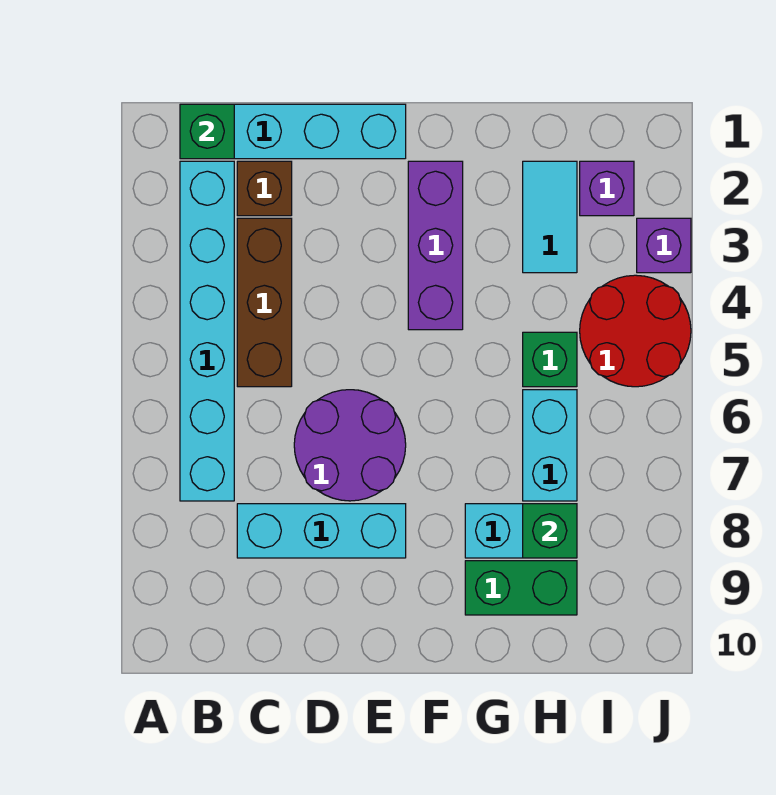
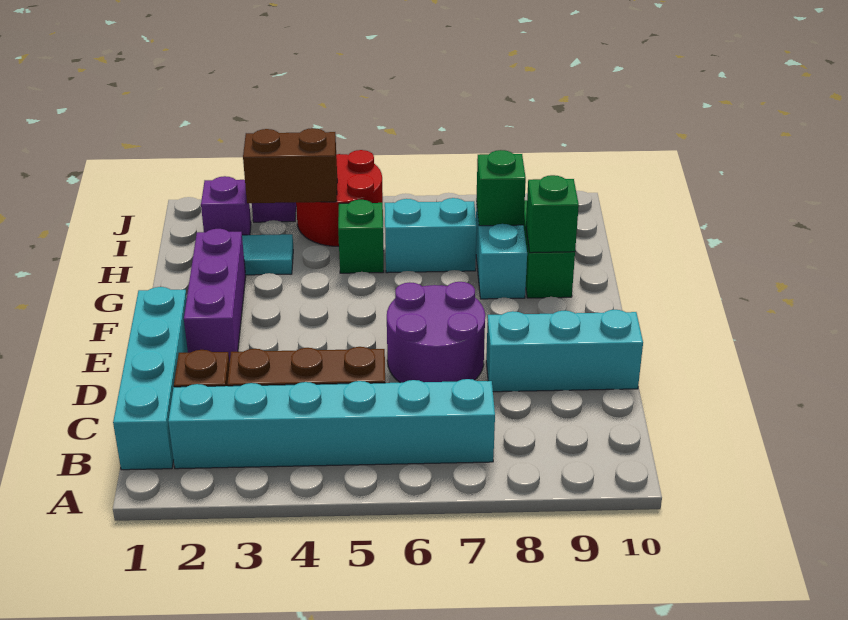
green 1x1 brick [180,104,234,159] -> green 1x1 brick moved to [526,175,579,253]
cyan 1x3 brick [237,504,406,558] -> cyan 1x3 brick turned to [486,310,643,392]
purple 1x3 brick [408,161,463,330] -> purple 1x3 brick turned to [184,229,246,363]
none -> brown 1x2 brick [243,128,337,203]

